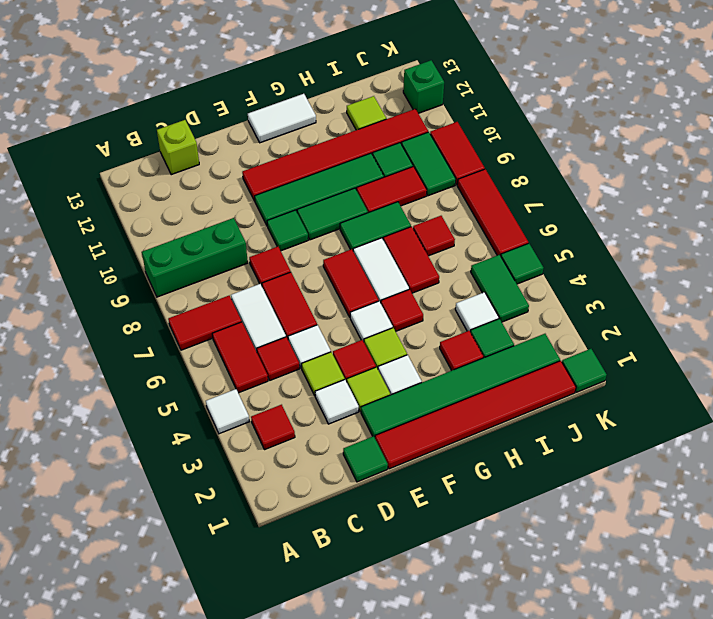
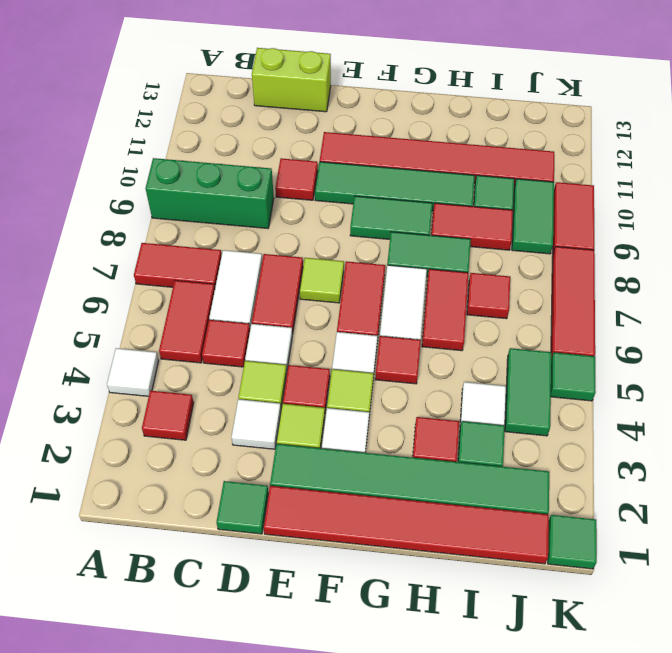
lime 1x1 brick [157,120,199,175] -> lime 1x2 brick [252,48,331,112]
red 1x1 tile [249,247,291,285] -> red 1x1 tile moved to [275,158,318,200]
green 1x1 tile [267,210,308,251] -> none
white 1x2 tile [248,94,316,143] -> none
lime 1x1 tile [347,96,386,130] -> lime 1x1 tile moved to [300,258,344,303]
green 1x1 brick [403,60,444,113] -> none

